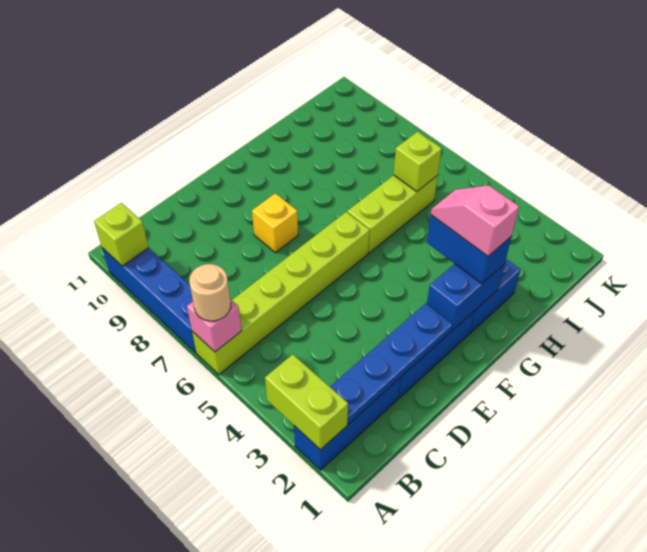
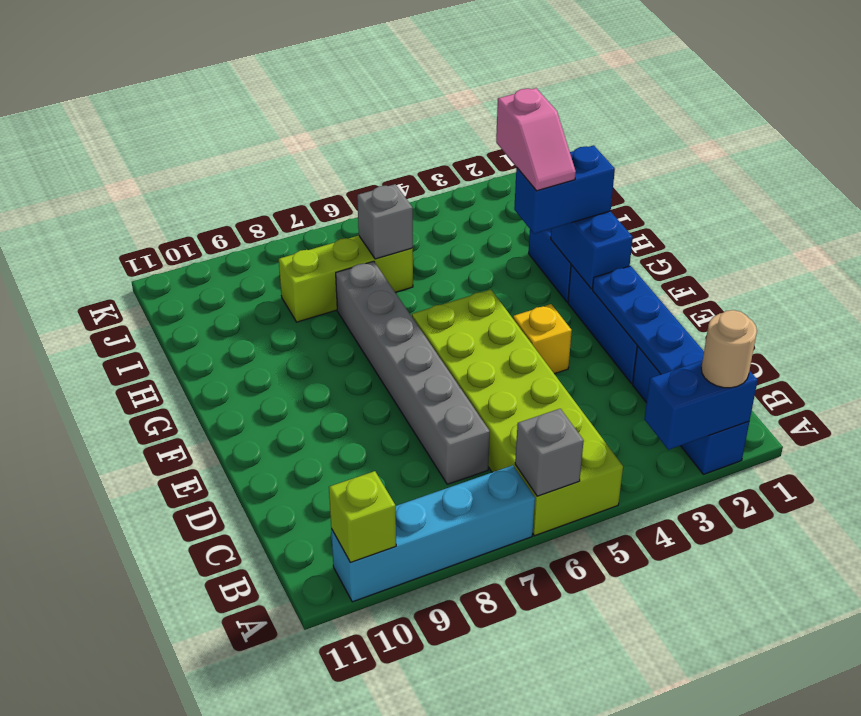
lime 1x2 brick [265,354,348,450] -> blue 1x2 brick [644,360,758,450]
lime 1x6 brick [192,212,370,375] -> lime 2x6 brick [412,290,623,536]
pink 1x1 brick [187,299,242,352] -> grey 1x1 brick [515,409,584,496]
tan 1x1 round brick [189,264,231,321] -> tan 1x1 round brick moved to [701,310,757,388]
blue 1x4 brick [102,248,196,353] -> cyan 1x4 brick [331,465,535,602]
none -> grey 1x6 brick [336,261,490,484]
yellow 1x1 brick [252,193,298,253] -> yellow 1x1 brick moved to [513,304,572,374]
pink 1x2 slope [431,185,519,256] -> pink 1x2 slope turned to [496,88,576,191]
lime 1x3 brick [347,175,438,253] -> lime 1x3 brick turned to [279,236,413,322]
lime 1x1 brick [394,132,442,192] -> grey 1x1 brick [357,184,413,259]

